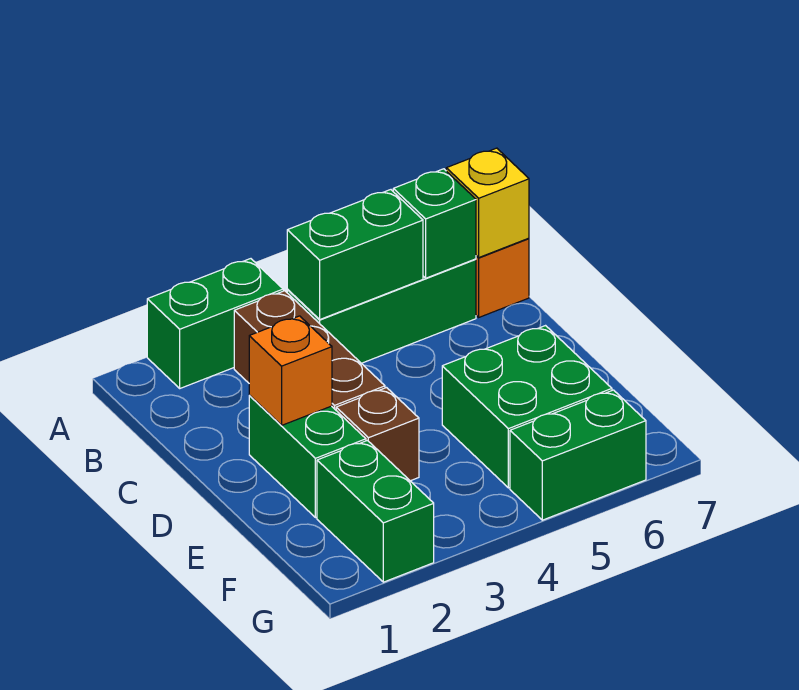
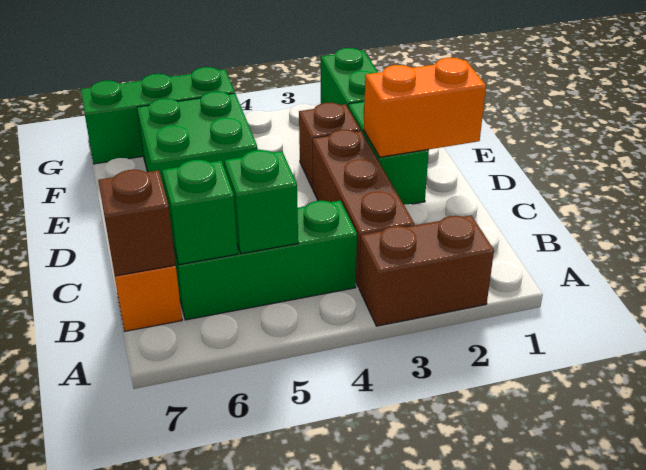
green 1x2 brick [147,259,283,388] -> brown 1x2 brick [359,215,494,326]
green 1x2 brick [287,190,423,319] -> green 1x1 brick [224,150,298,254]
yellow 1x1 brick [446,148,529,257] -> brown 1x1 brick [98,170,176,276]
orange 1x1 brick [249,316,332,425] -> orange 1x2 brick [364,58,486,157]
green 1x2 brick [510,390,646,520] -> green 1x3 brick [80,67,235,164]

